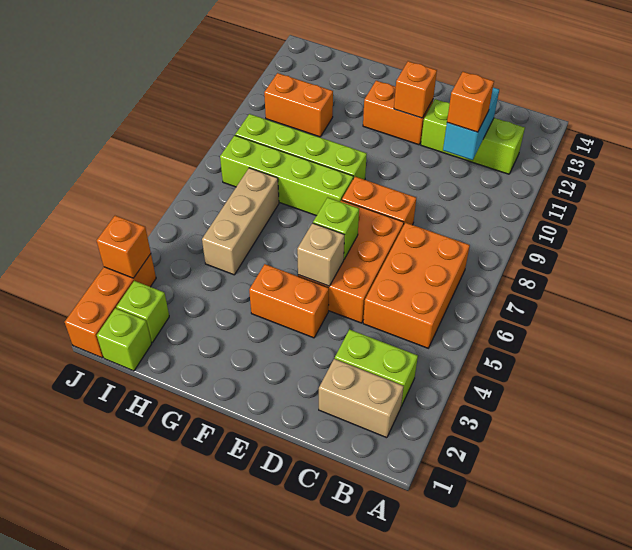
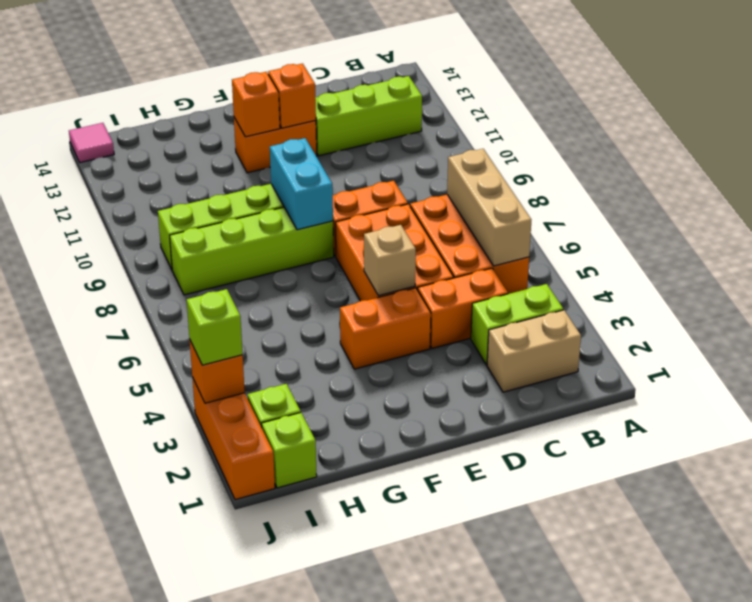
cyan 1x2 brick [443,87,499,160] -> cyan 1x2 brick moved to [270,138,333,230]
orange 1x1 brick [447,72,494,132] -> orange 1x1 brick moved to [232,72,280,137]
lime 1x1 brick [313,197,359,259] -> lime 1x1 brick moved to [187,289,243,365]
tan 1x3 brick [202,168,279,275] -> tan 1x3 brick moved to [447,149,531,266]
orange 1x2 brick [264,73,333,137] -> orange 1x2 brick moved to [418,268,508,348]
none -> pink 1x1 tile [69,123,114,163]

